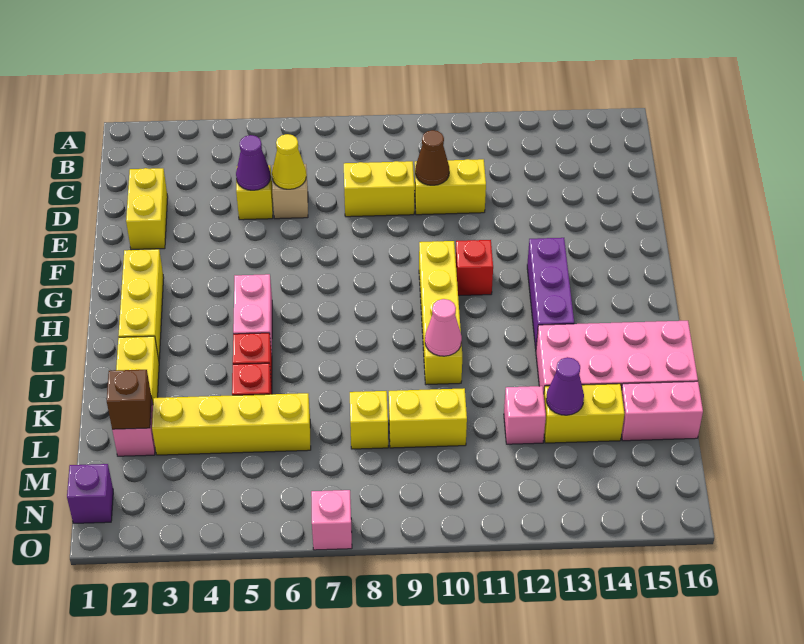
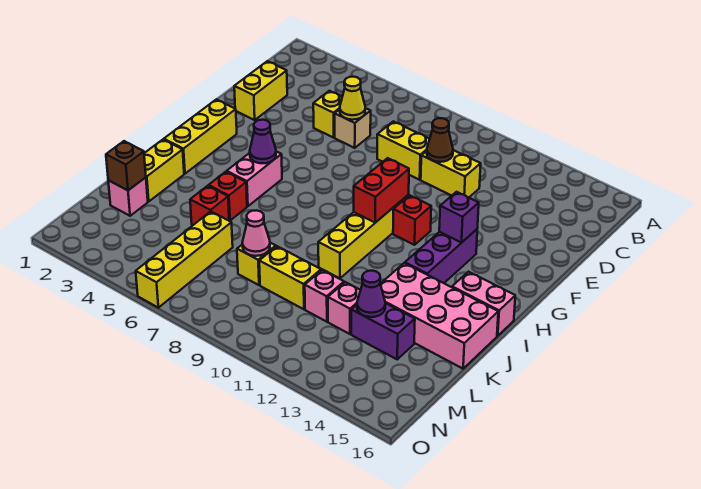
purple 1x1 cone [236,135,271,190] -> purple 1x1 cone moved to [250,120,276,163]
none -> red 1x2 brick [354,158,409,223]
pink 1x1 cone [425,299,462,356] -> pink 1x1 cone moved to [242,210,270,256]
yellow 1x4 brick [152,393,311,455] -> yellow 1x4 brick turned to [136,212,233,308]
yellow 1x2 brick [544,384,625,443] -> purple 1x2 brick [351,303,415,359]
pink 1x2 brick [621,381,703,441] -> pink 1x2 brick moved to [452,272,515,336]
purple 1x1 brick [67,464,113,523] -> purple 1x1 brick moved to [439,192,479,243]
pink 1x1 brick [311,490,352,550] -> pink 1x1 brick moved to [305,270,344,322]

